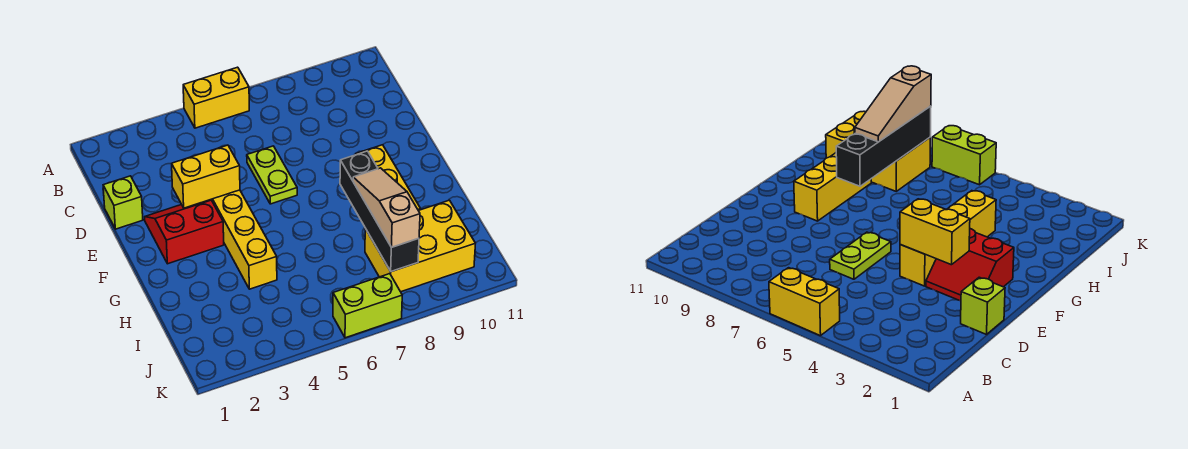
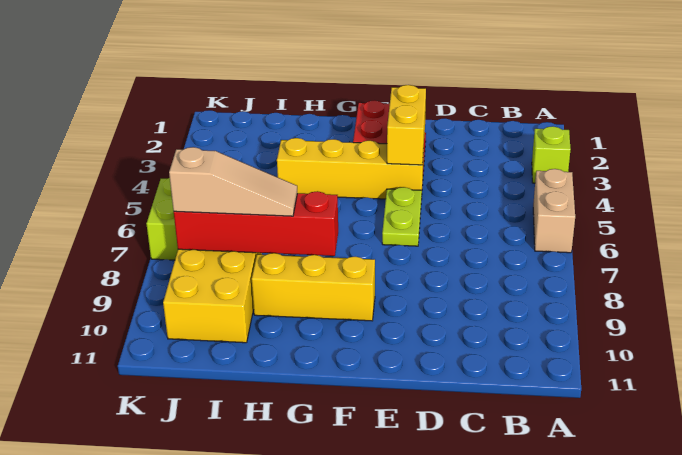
yellow 1x2 brick [183,67,249,128] -> tan 1x2 brick [533,169,575,253]
lime 1x1 brick [103,176,143,229] -> lime 1x1 brick moved to [532,126,571,183]
lime 1x2 plate [247,146,297,204] -> lime 1x2 plate turned to [382,187,422,246]
black 1x4 brick [340,151,419,272] -> red 1x4 brick [174,191,338,256]

